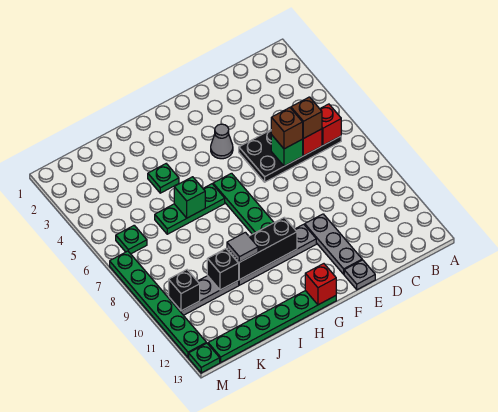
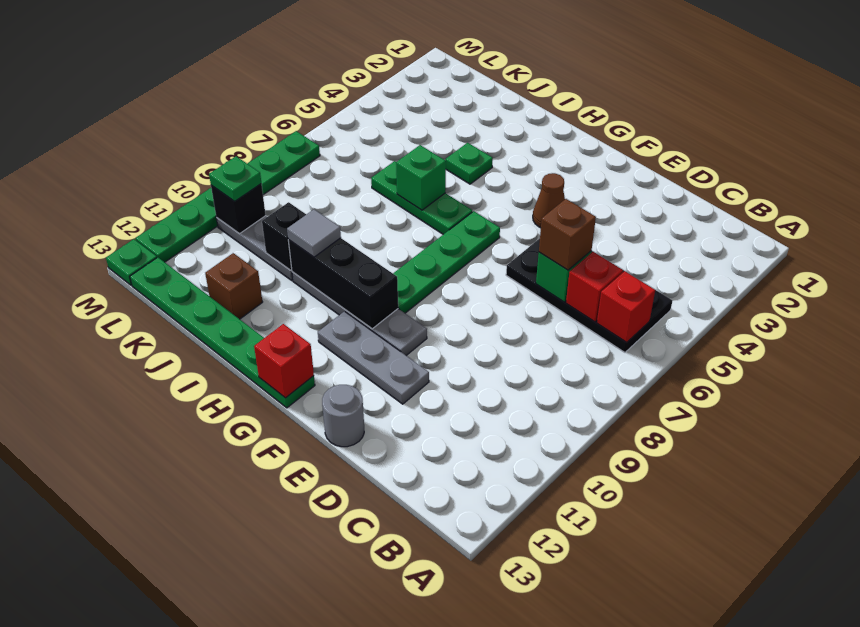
brown 1x1 brick [291,97,322,139] -> brown 1x1 brick moved to [205,253,262,319]
grey 1x3 plate [305,214,362,274] -> grey 1x3 plate turned to [318,311,429,404]
grey 1x1 plate [344,260,375,290] -> grey 1x1 round brick [322,385,364,447]
grey 1x1 cone [211,124,233,159] -> brown 1x1 cone [533,173,565,228]
green 1x1 plate [116,225,147,254] -> green 1x1 plate moved to [209,156,261,201]

